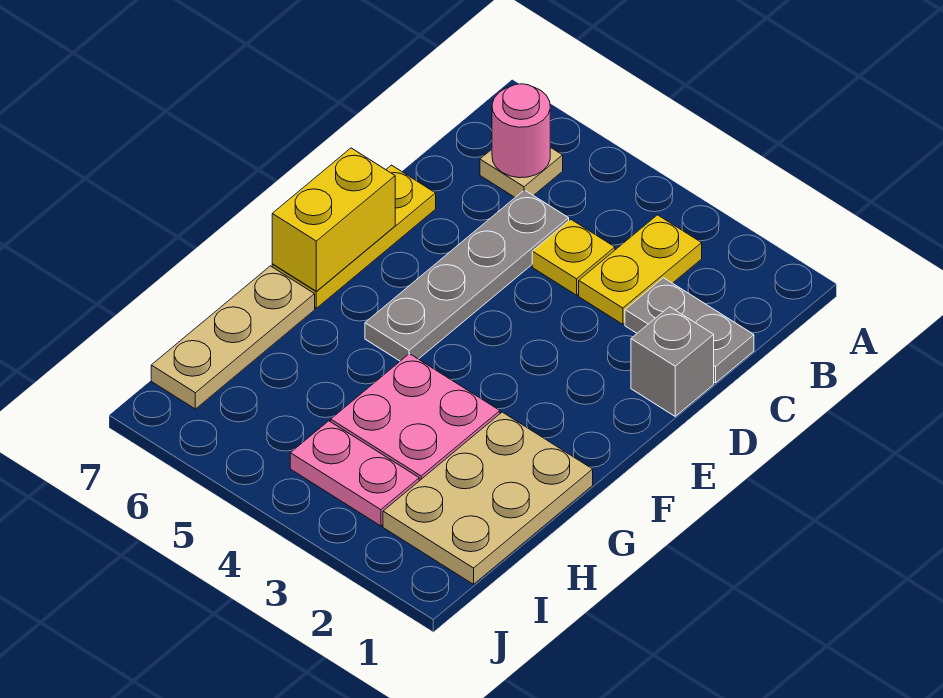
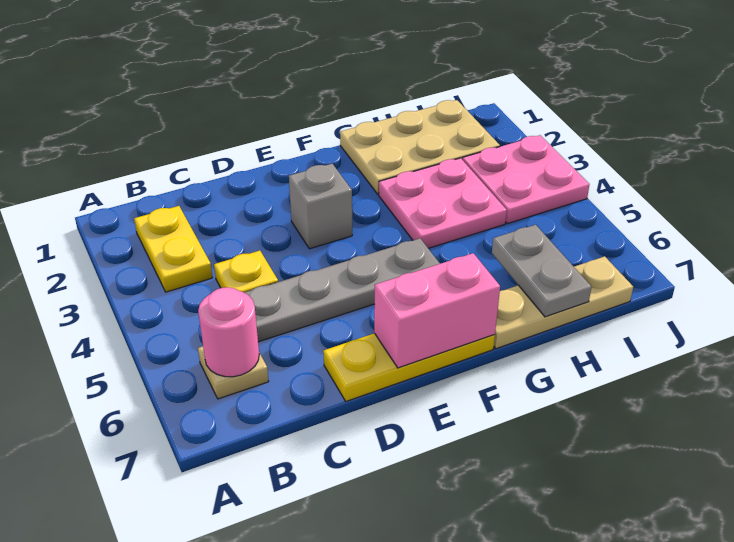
yellow 1x2 plate [579,215,702,324] -> yellow 1x2 plate turned to [134,206,212,292]
grey 1x2 plate [625,278,754,383] -> grey 1x2 plate moved to [492,225,591,317]
grey 1x1 brick [631,307,714,416] -> grey 1x1 brick moved to [289,164,352,249]
yellow 1x2 brick [272,148,395,291] -> pink 1x2 brick [374,253,500,368]
pink 1x2 plate [290,421,419,526] -> pink 2x2 plate [463,135,589,224]

